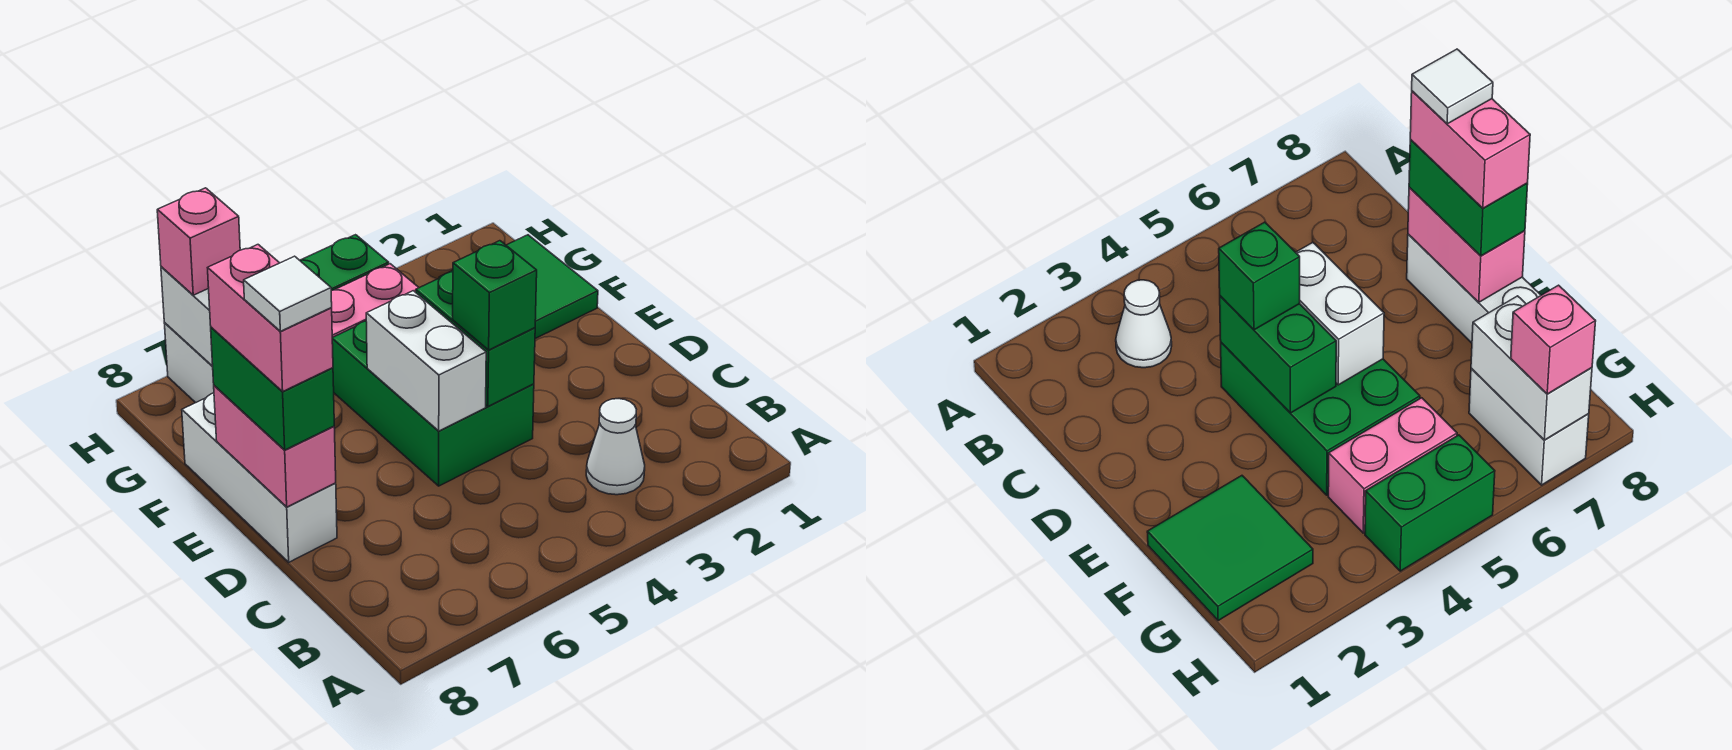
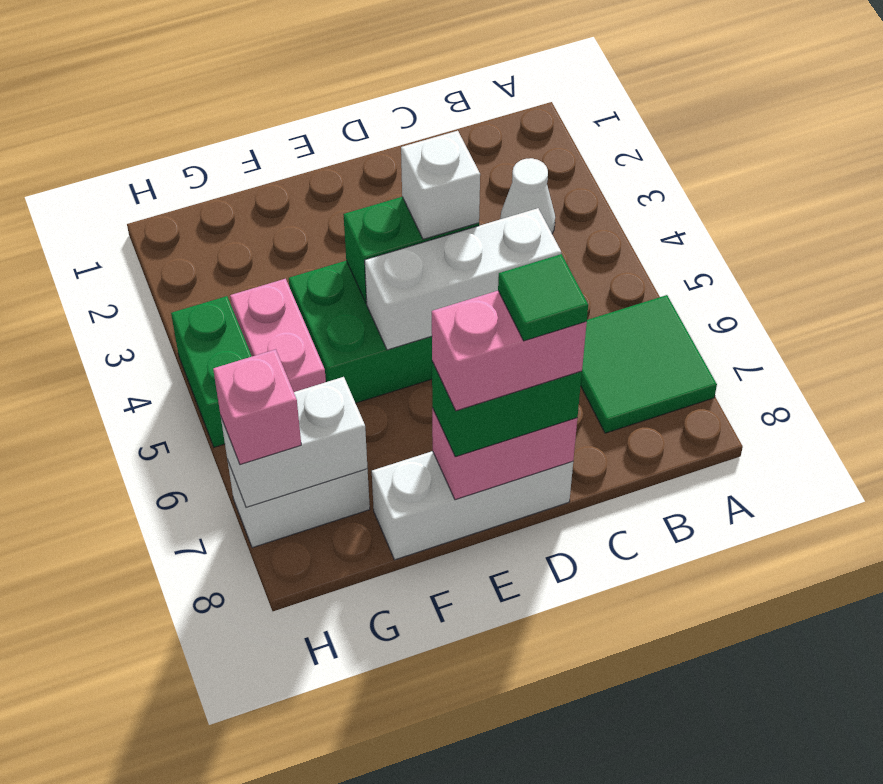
green 1x1 brick [453,241,537,350] -> white 1x1 brick [401,131,480,239]
white 1x2 brick [366,291,486,431] -> white 1x3 brick [365,208,561,350]
white 1x1 tile [244,256,332,331] -> green 1x1 tile [498,254,588,341]
green 2x2 tile [439,235,598,339] -> green 2x2 tile moved to [581,295,717,433]

